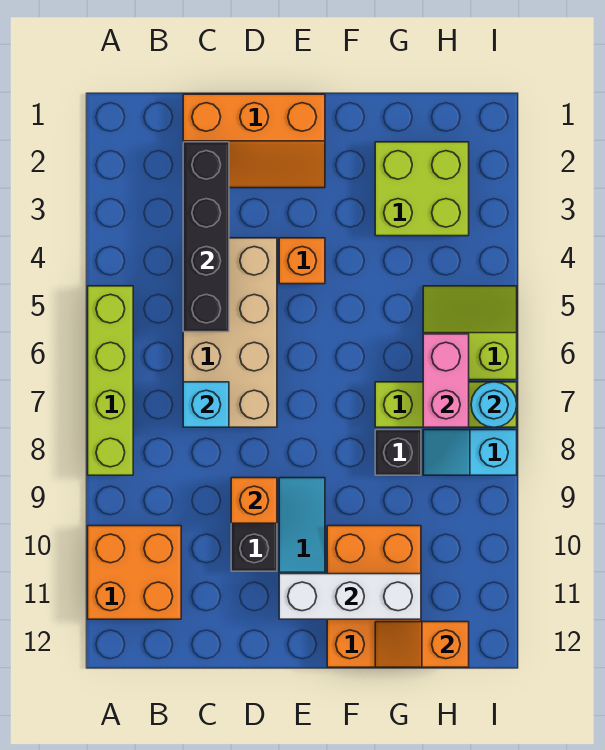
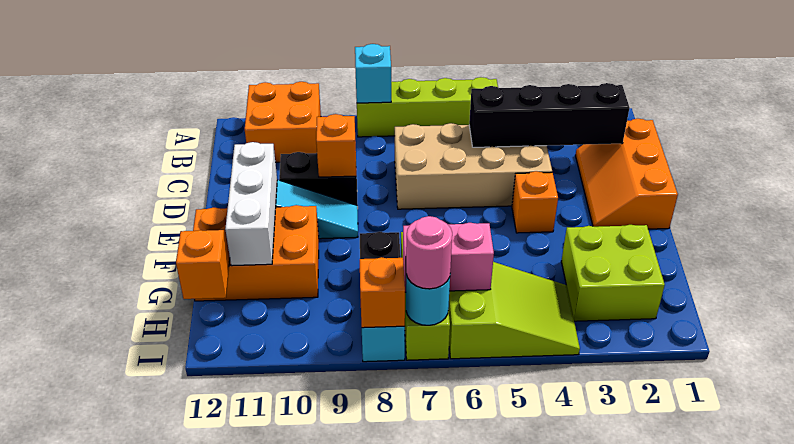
cyan 1x1 brick [183,382,229,427] -> cyan 1x1 brick moved to [355,44,391,103]
lime 2x2 slope [423,286,517,380] -> lime 2x3 slope [448,262,580,359]
none -> pink 1x1 round brick [406,216,452,289]
none -> orange 1x1 brick [360,257,405,328]

